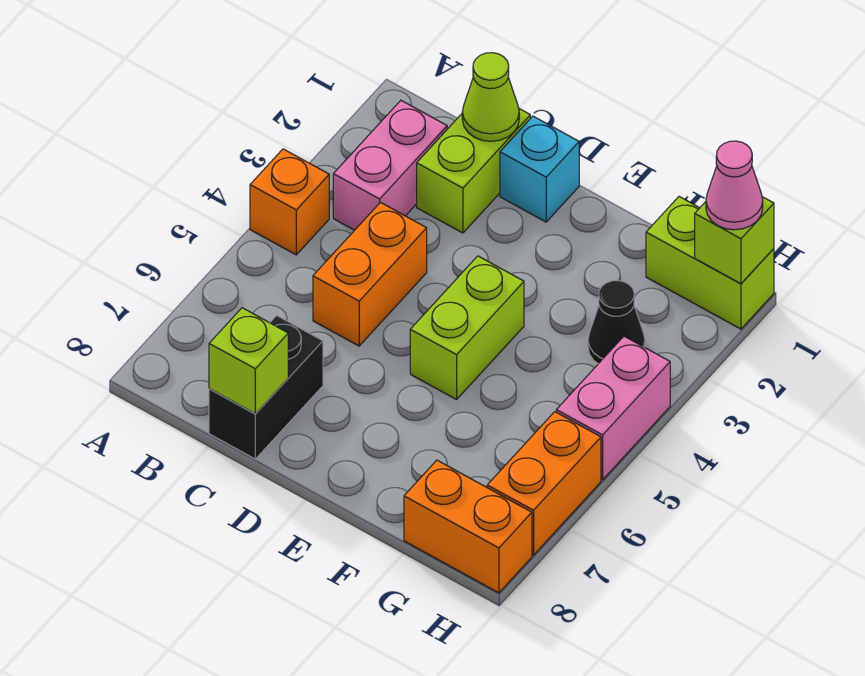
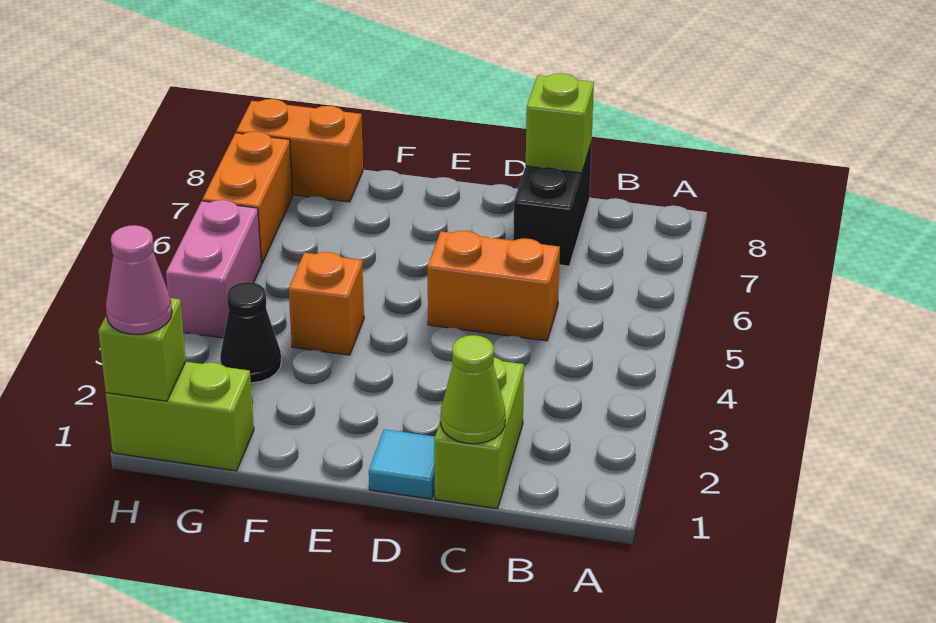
orange 1x1 brick [250,149,329,255] -> orange 1x1 brick moved to [289,252,364,355]
pink 1x2 brick [333,101,447,230] -> none
orange 1x2 brick [313,202,427,346] -> orange 1x2 brick turned to [427,231,560,341]
cyan 1x1 brick [500,116,579,222] -> cyan 1x1 tile [369,429,435,499]
lime 1x2 brick [410,256,524,400] -> none

